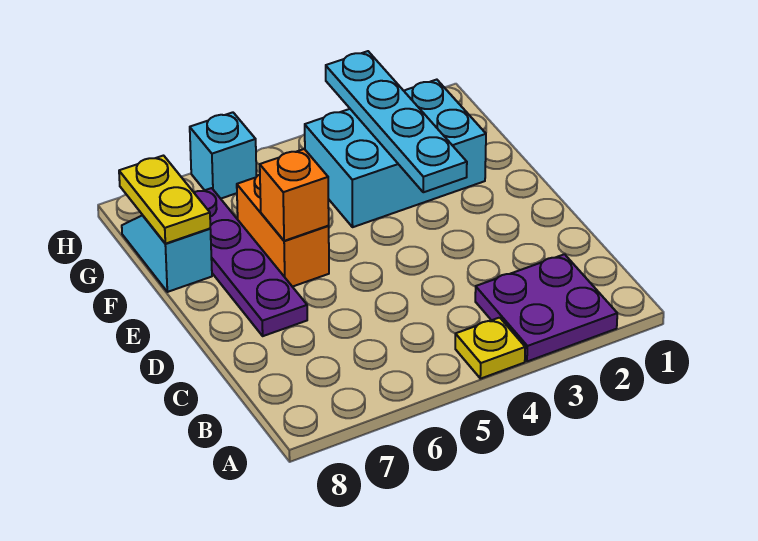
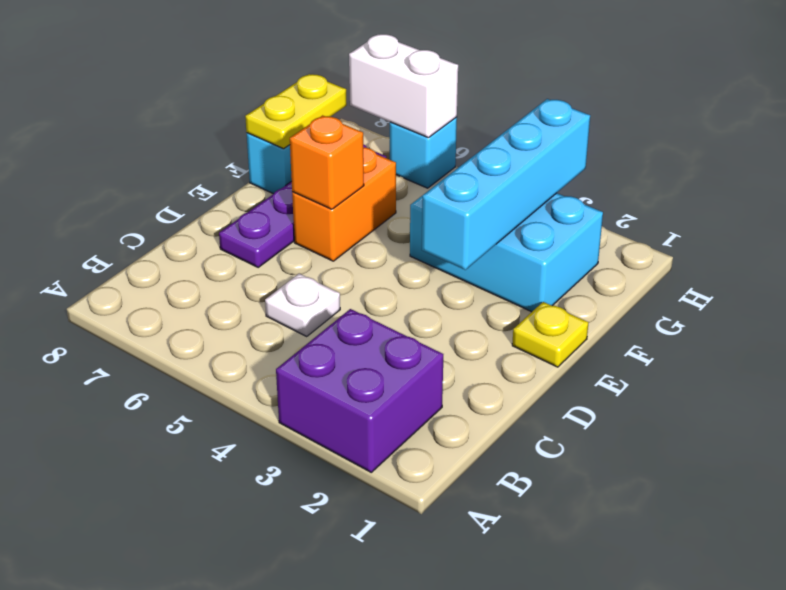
purple 2x2 plate [475,254,617,361] -> purple 2x2 brick [276,309,443,472]
yellow 1x1 plate [455,318,525,379] -> yellow 1x1 plate moved to [512,302,588,367]
none -> white 1x1 plate [265,274,340,336]
cyan 1x4 plate [326,51,467,192] -> cyan 1x4 brick [422,99,590,270]
none -> white 1x2 brick [349,34,458,138]

